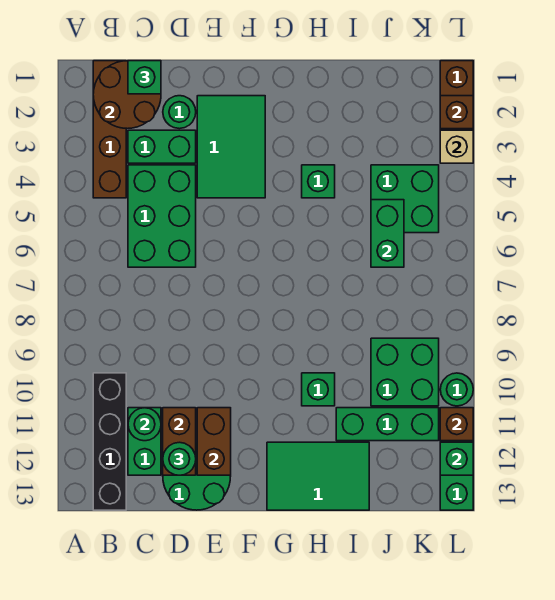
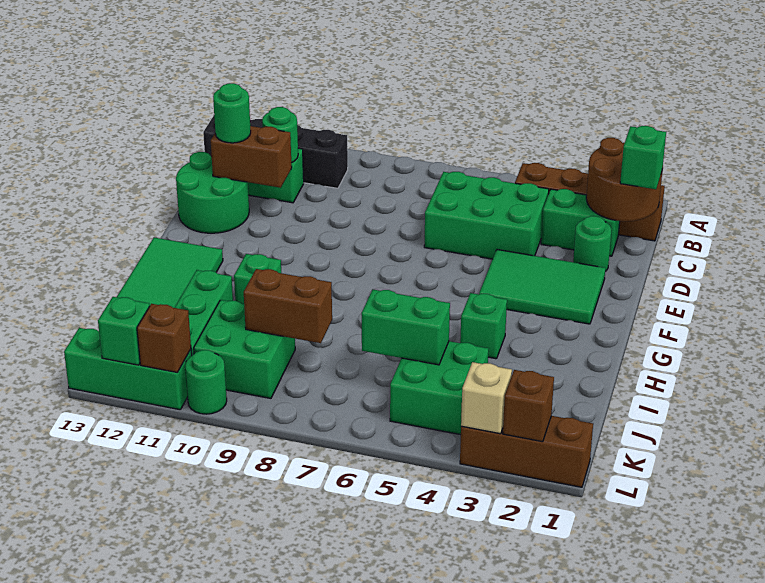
green 1x2 brick [128,130,196,163] -> green 1x2 brick turned to [541,189,620,256]
brown 1x2 brick [197,408,231,475] -> brown 1x2 brick moved to [244,269,332,343]

